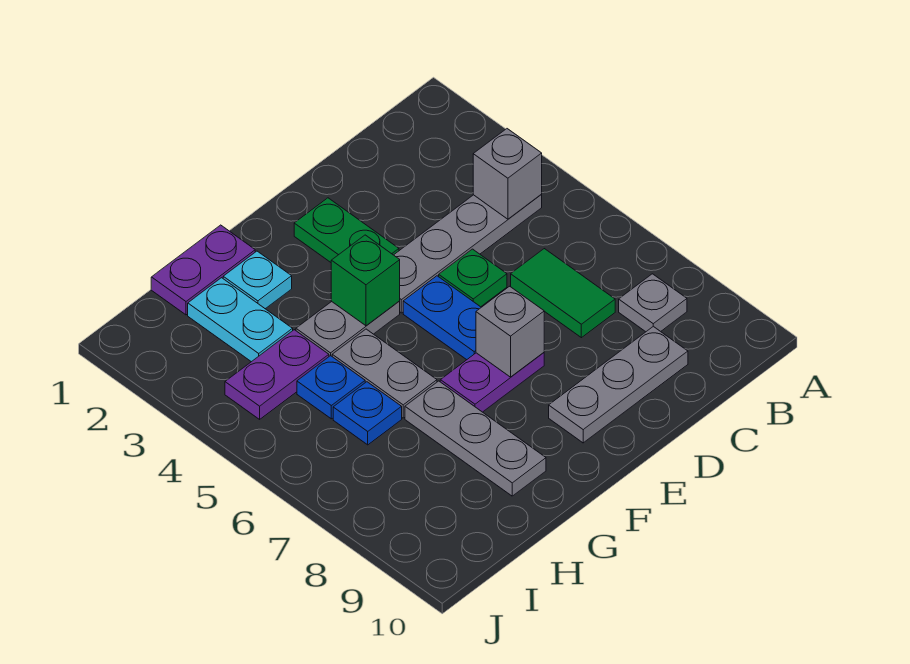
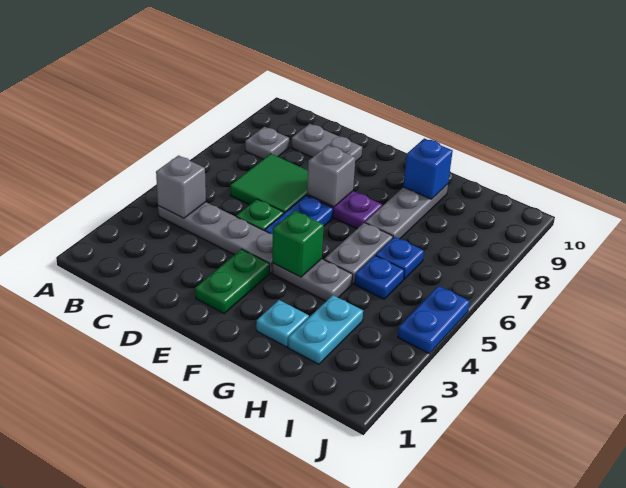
green 1x2 tile [511,249,615,338] -> green 2x2 tile [230,154,308,213]
grey 1x3 plate [549,326,688,443] -> grey 1x2 plate [291,124,362,162]
purple 1x2 plate [151,225,255,315] -> none
none -> blue 1x1 brick [403,138,453,199]
purple 1x2 plate [225,330,329,419] -> none
none -> blue 1x2 plate [398,286,470,354]

